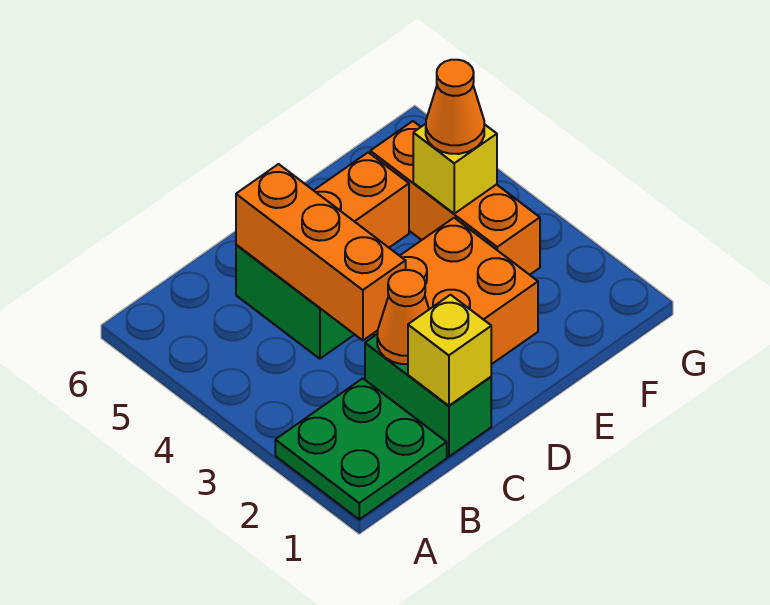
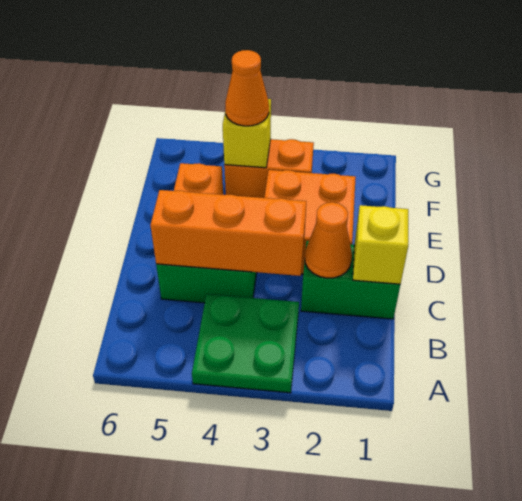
green 2x2 plate [275,378,447,519] -> green 2x2 plate moved to [192,294,299,393]
orange 1x3 brick [370,121,540,275] -> orange 1x2 brick [224,139,314,198]

